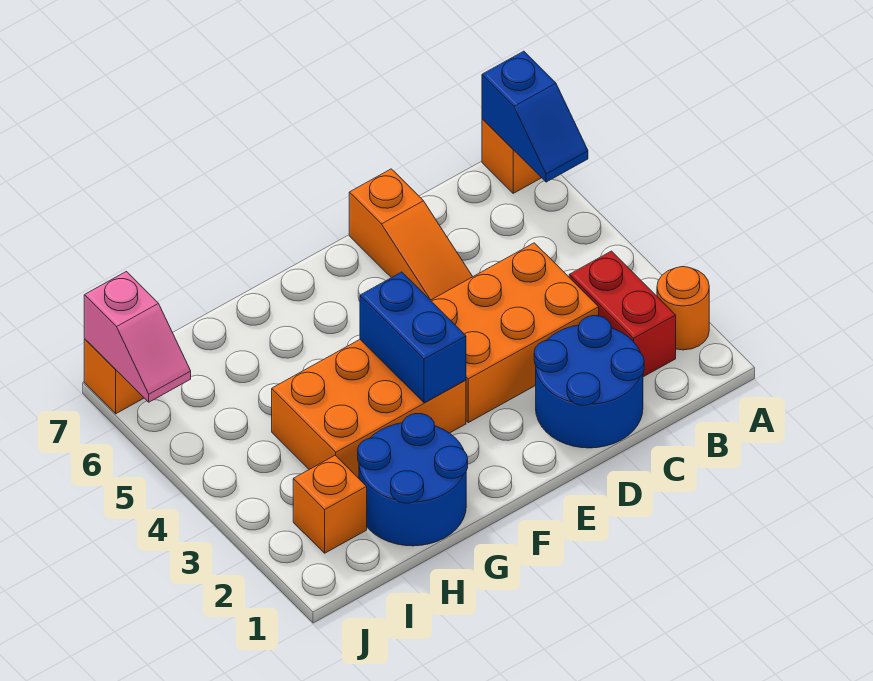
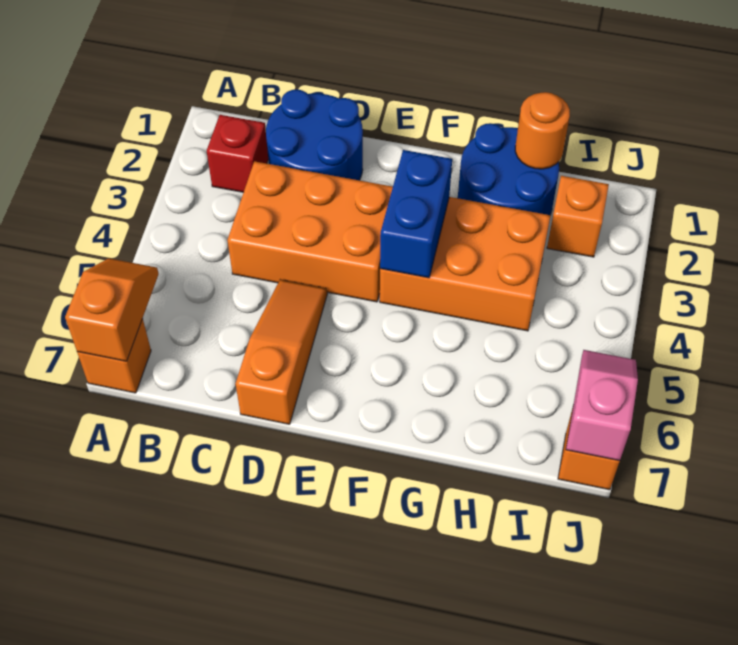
orange 1x1 round brick [657,267,709,350] -> orange 1x1 round brick moved to [515,92,570,169]
blue 1x2 slope [482,51,588,182] -> orange 1x2 slope [65,258,159,361]
red 1x2 brick [569,251,676,377] -> red 1x1 brick [207,115,268,192]

